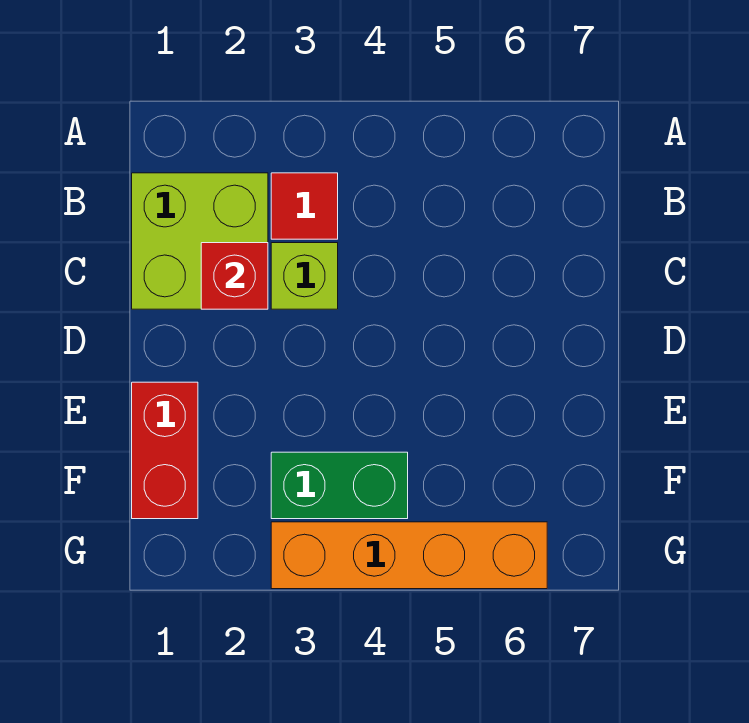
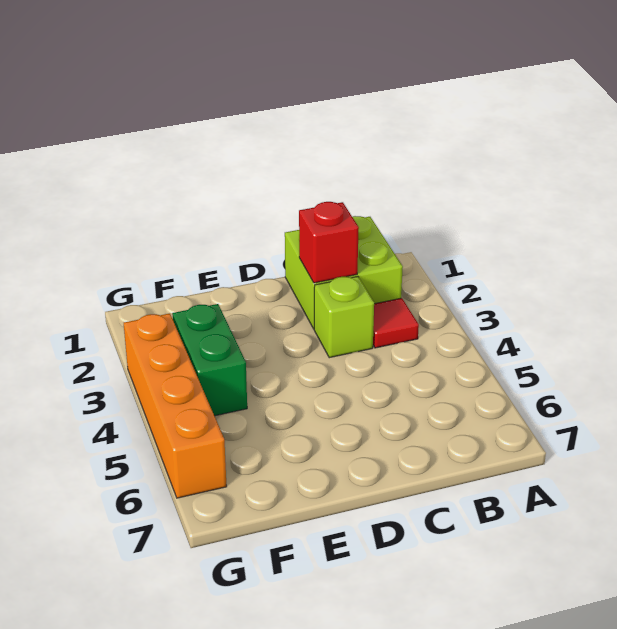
red 1x2 brick [132,382,198,519] -> none

